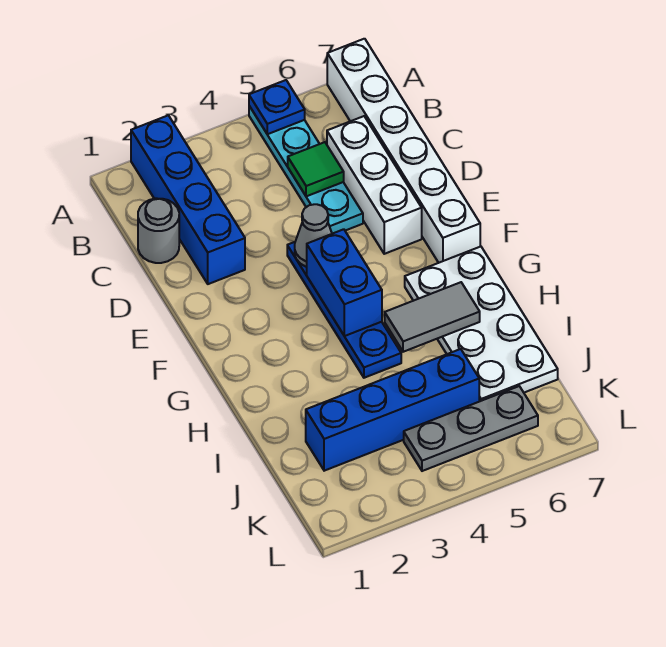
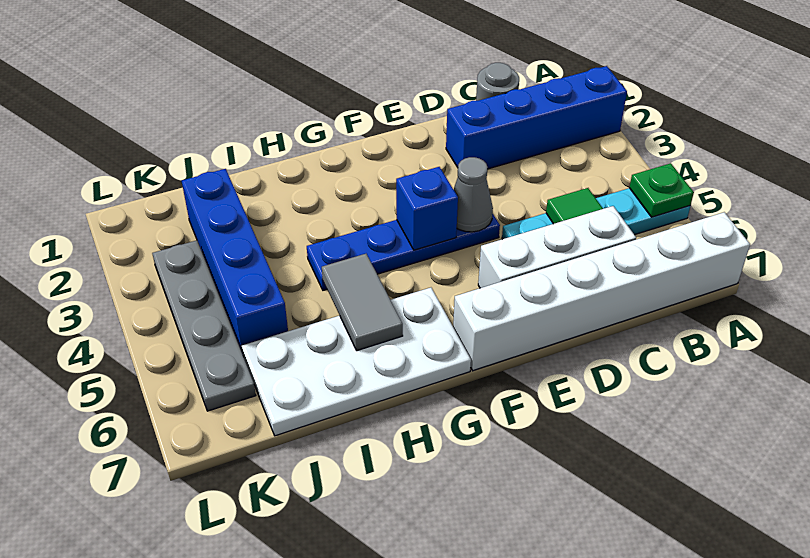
blue 1x1 plate [249,80,305,134] -> green 1x1 plate [629,163,694,217]
blue 1x2 brick [307,229,382,336] -> blue 1x1 brick [396,167,458,250]
grey 1x3 plate [404,386,538,471] -> grey 1x4 plate [152,240,256,411]

